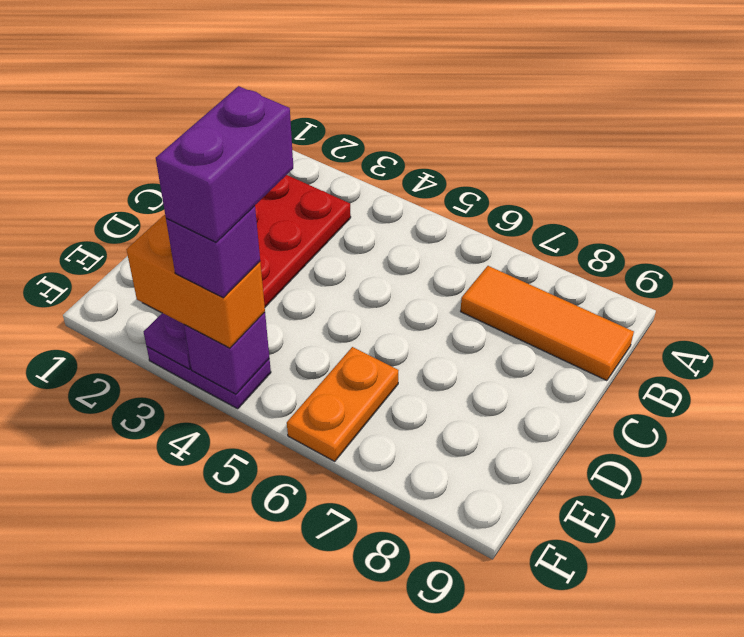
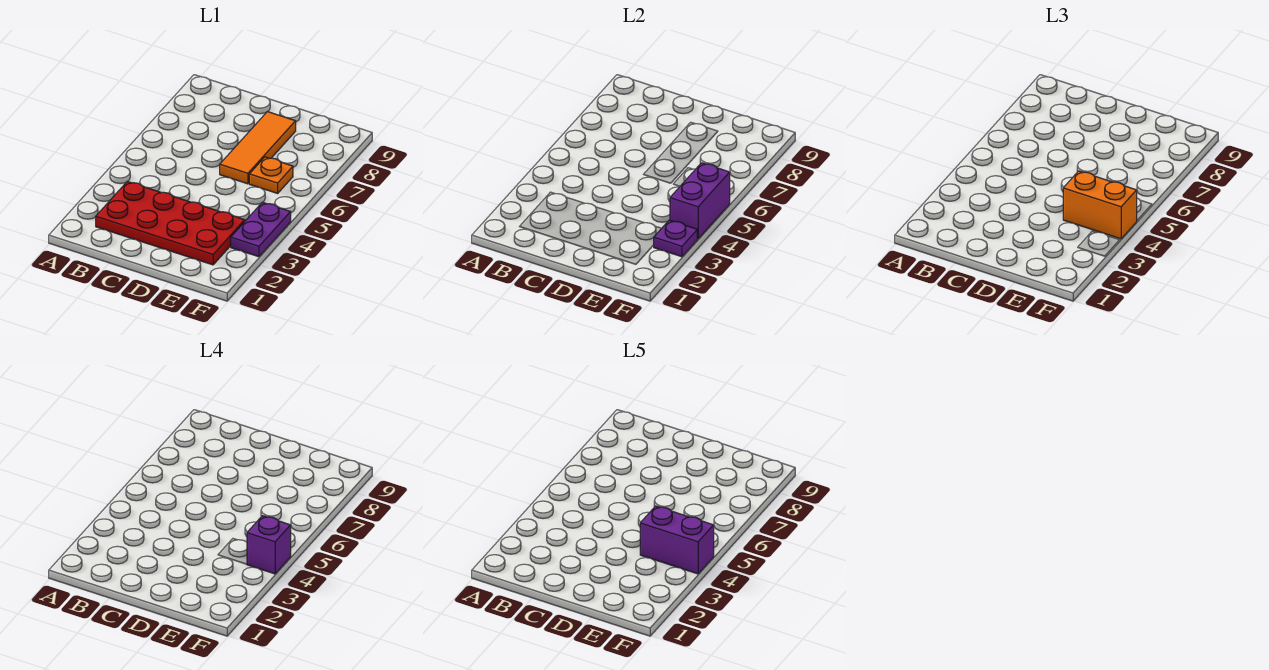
orange 1x3 tile [460,266,634,381] -> orange 1x3 tile moved to [220,112,296,184]
orange 1x2 plate [287,347,399,461] -> orange 1x1 plate [249,157,293,193]
orange 1x2 brick [126,215,265,348] -> orange 1x2 brick turned to [1063,171,1137,239]
purple 1x1 brick [184,312,269,394] -> purple 1x2 brick [670,163,730,239]

